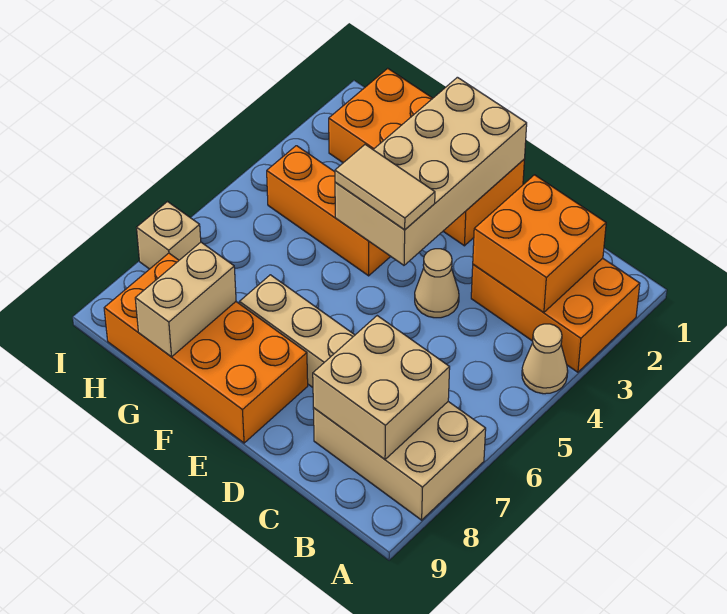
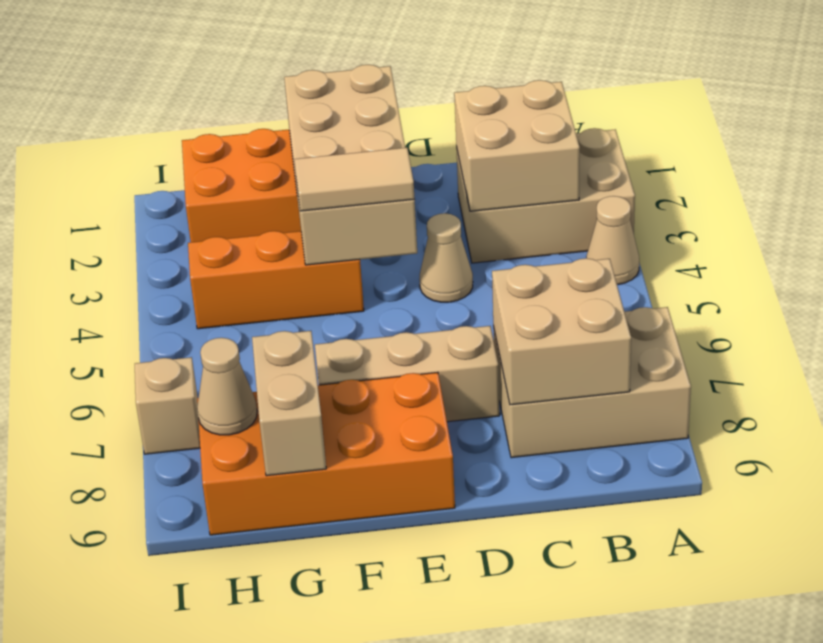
orange 2x3 brick [471,258,640,372] -> tan 2x3 brick [456,128,635,263]
orange 2x2 brick [473,175,606,312] -> tan 2x2 brick [454,80,580,211]
none -> tan 1x1 cone [197,338,257,435]

